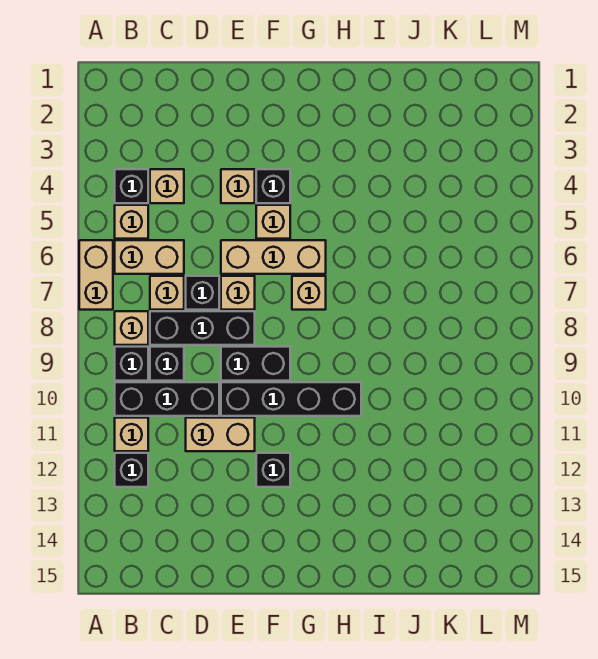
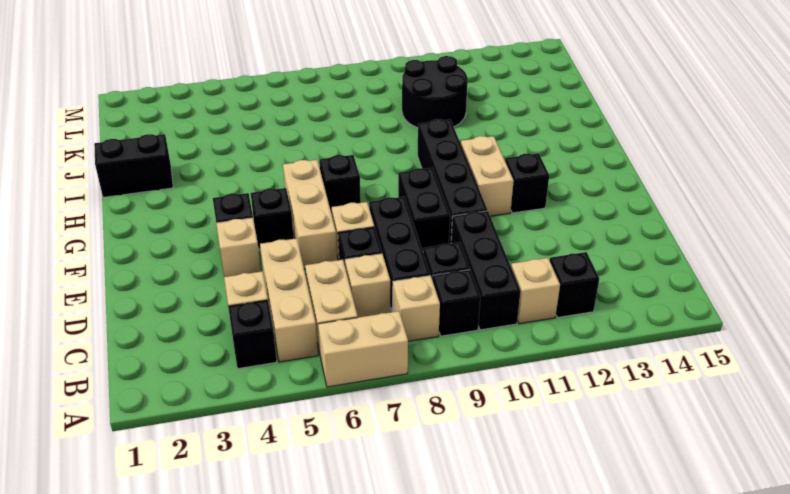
tan 1x1 brick [115,205,148,239] -> tan 1x3 brick [260,238,318,362]
tan 1x2 brick [186,418,255,451] -> tan 1x2 brick moved to [461,136,514,216]
tan 1x1 brick [256,205,290,239] -> black 1x1 brick [251,188,294,249]
tan 1x1 brick [292,276,326,310] -> black 1x1 brick [319,155,361,214]
none -> black 1x2 brick [94,134,173,197]
none -> black 2x2 round brick [402,56,468,128]

